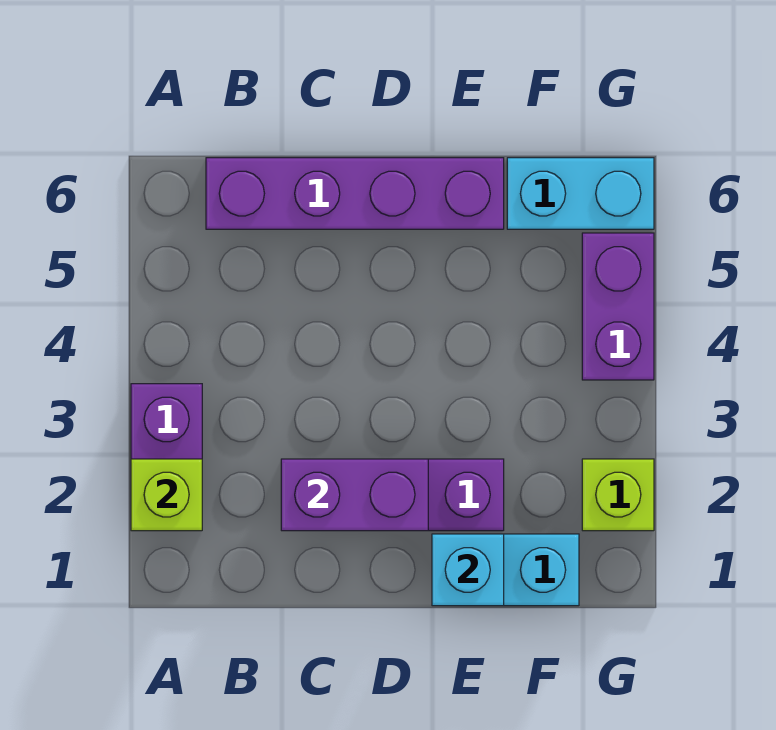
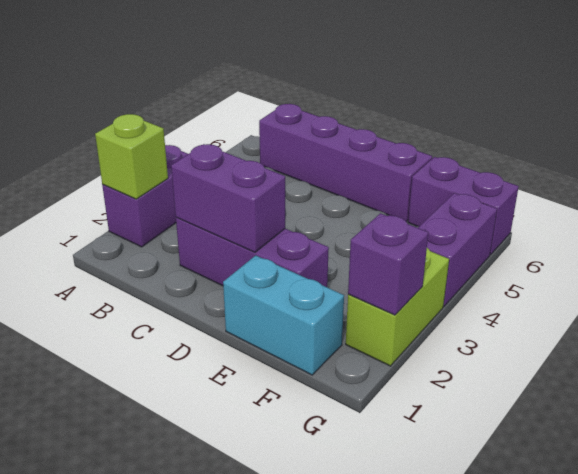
cyan 1x1 brick [432,534,504,606] -> none
cyan 1x2 brick [507,158,654,229] -> purple 1x2 brick [408,157,519,255]
lime 1x1 brick [582,459,654,531] -> lime 1x2 brick [346,248,449,366]
none -> purple 1x1 brick [348,213,428,315]

